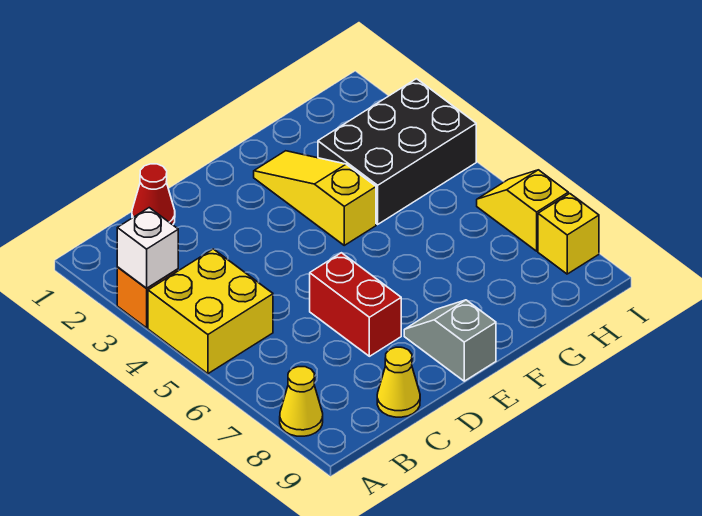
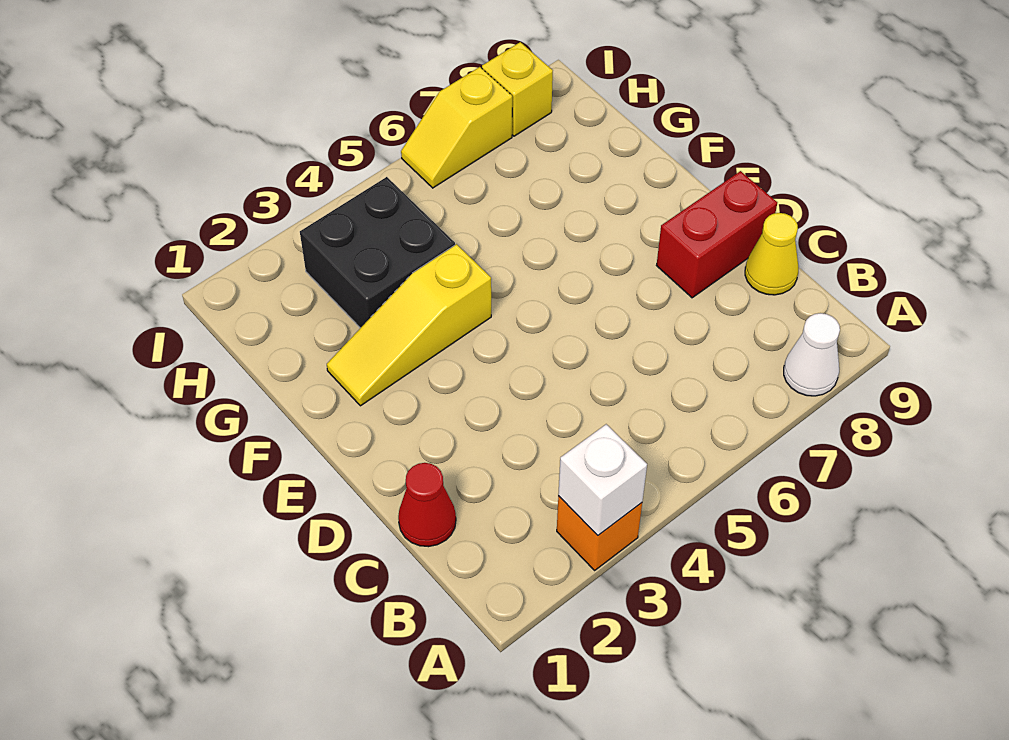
yellow 2x2 brick [148,249,273,374] -> none
yellow 1x1 cone [280,367,323,436] -> white 1x1 cone [784,313,840,396]
red 1x2 brick [310,253,401,356] -> red 1x2 brick moved to [656,171,777,298]
grey 1x2 slope [404,300,496,381] -> none
black 2x3 brick [318,79,476,224] -> black 2x2 brick [300,177,455,328]

